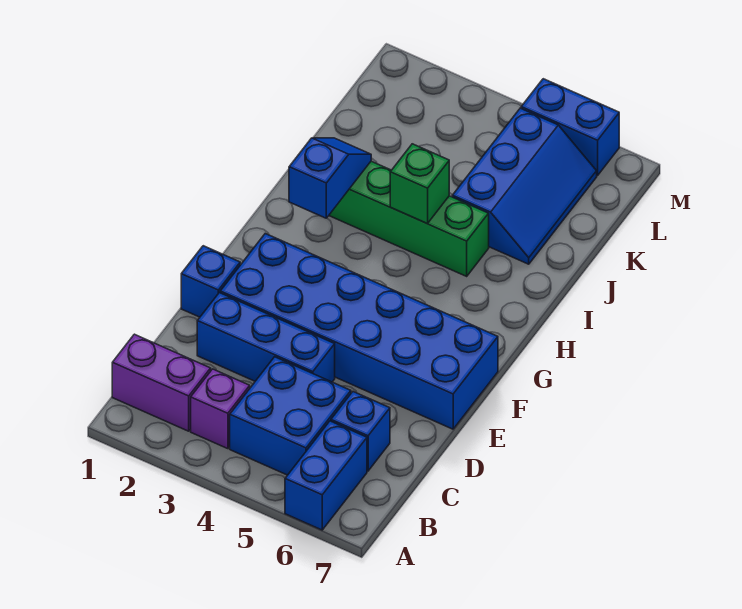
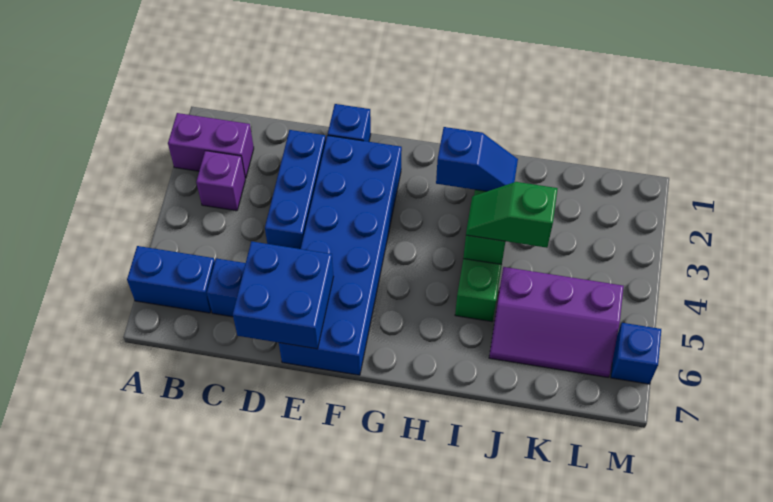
purple 1x2 brick [112,334,211,431] -> purple 1x2 brick turned to [168,113,254,178]
blue 2x2 brick [230,357,351,475] -> blue 2x2 brick moved to [233,241,334,349]
none -> green 1x2 slope [466,182,558,248]
blue 2x3 slope [452,108,597,264] -> purple 2x3 slope [489,267,624,378]
blue 1x2 brick [521,79,619,176] -> blue 1x1 brick [611,323,661,384]

